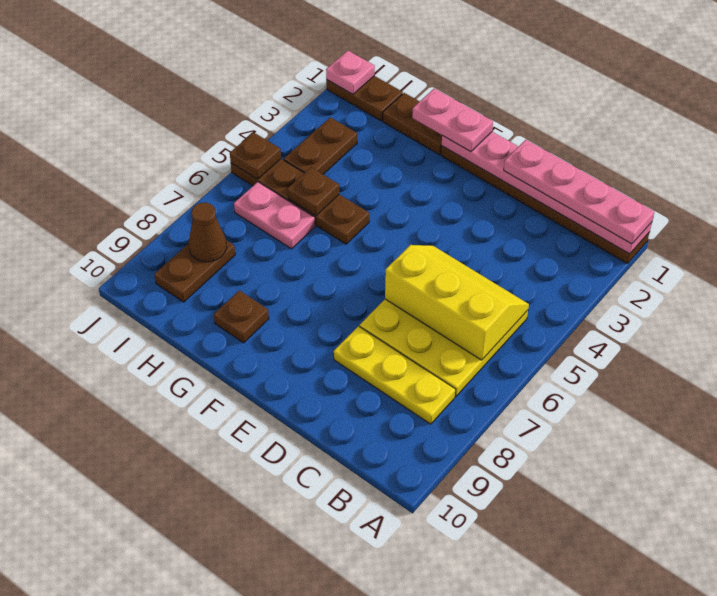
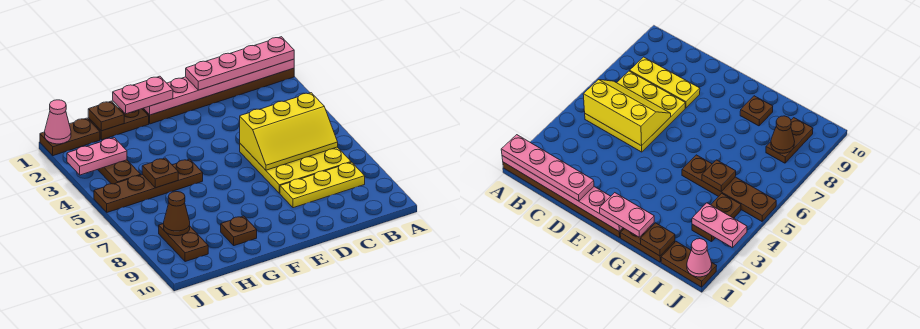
yellow 2x3 slope [385,245,529,360] -> yellow 2x3 slope turned to [240,93,338,170]
pink 1x2 plate [234,182,315,249] -> pink 1x2 plate moved to [67,138,127,175]
pink 1x1 plate [326,51,375,94] -> pink 1x1 cone [45,100,71,144]
brown 1x1 plate [230,132,281,179] -> brown 1x1 plate moved to [88,101,124,131]

